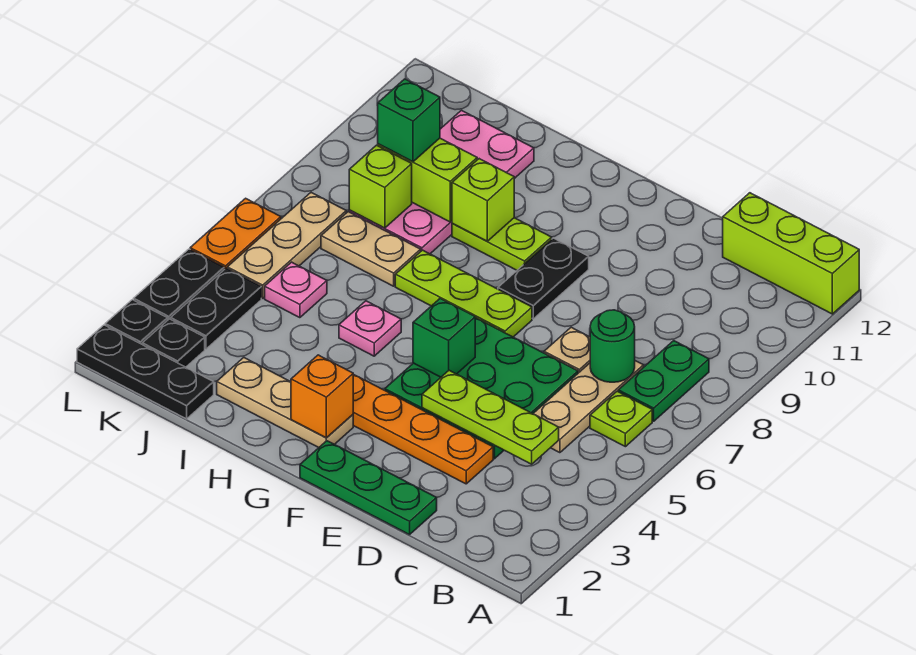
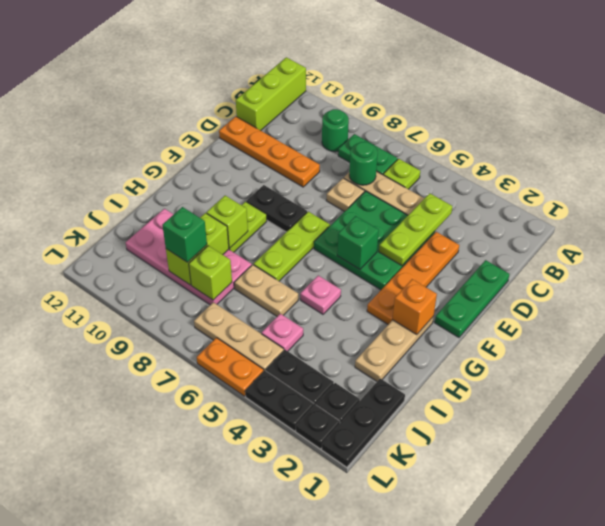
none -> green 1x1 round brick [322,109,349,152]
none -> orange 1x4 plate [219,116,320,187]
tan 1x2 plate [321,212,421,286] -> tan 1x2 plate turned to [234,265,298,316]

